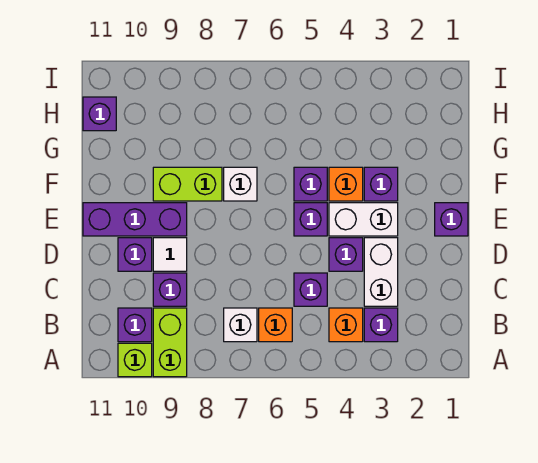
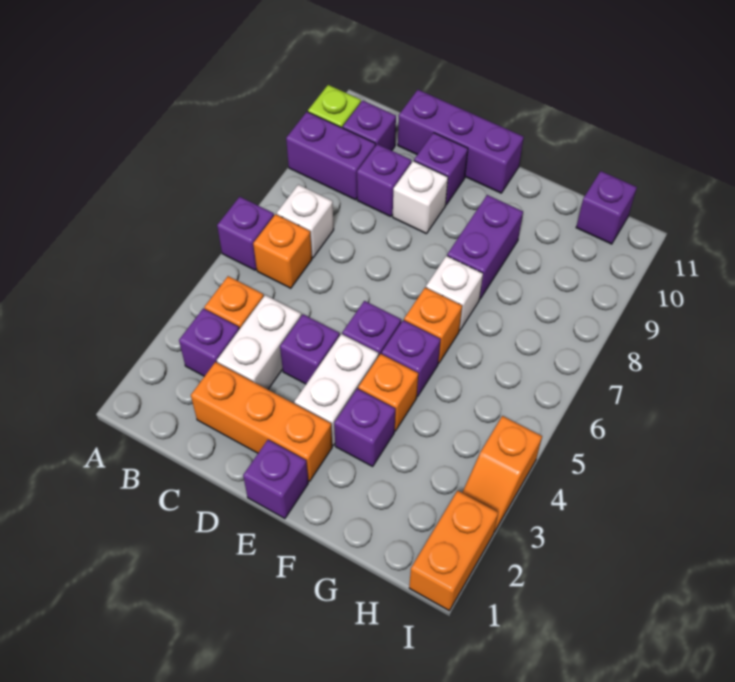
lime 1x2 brick [153,308,187,377] -> purple 1x2 brick [286,112,375,200]
none -> orange 1x3 brick [191,362,332,481]
white 1x2 brick [364,238,398,306] -> white 1x2 brick turned to [217,295,301,389]
purple 1x1 brick [294,273,327,306] -> purple 1x1 brick moved to [217,197,274,270]
white 1x1 tile [153,238,187,271] -> white 1x1 brick [393,161,448,234]
purple 1x3 brick [83,203,187,236] -> purple 1x3 brick turned to [398,90,524,193]
none -> orange 1x1 brick [404,288,462,363]
lime 1x2 brick [153,167,222,201] -> purple 1x2 brick [447,195,523,299]
none -> orange 1x2 brick [409,491,498,611]
none -> orange 1x2 slope [462,416,542,532]

